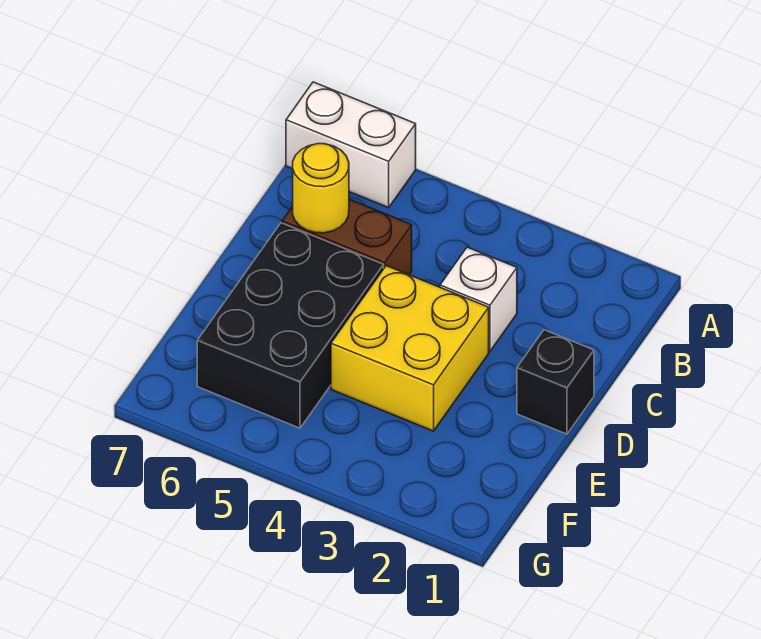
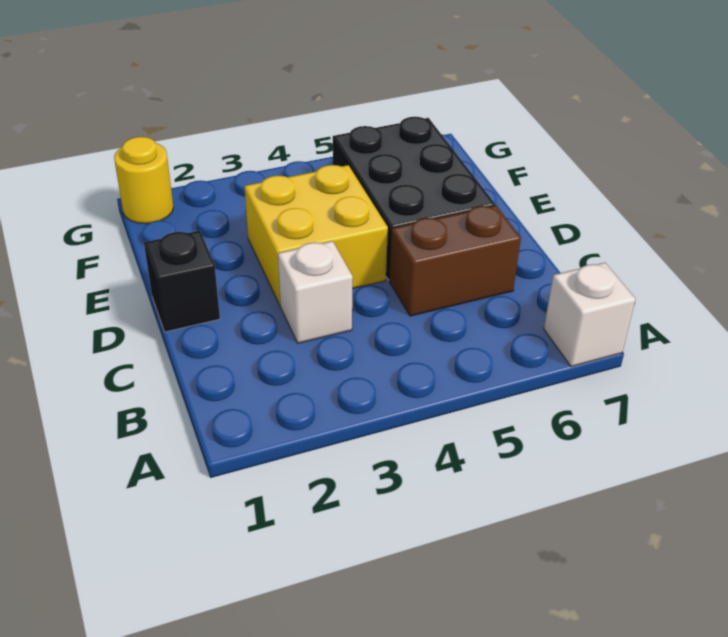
white 1x2 brick [286,82,416,208] -> white 1x1 brick [544,263,635,367]
yellow 1x1 round brick [293,144,349,233] -> yellow 1x1 round brick moved to [114,137,174,224]

